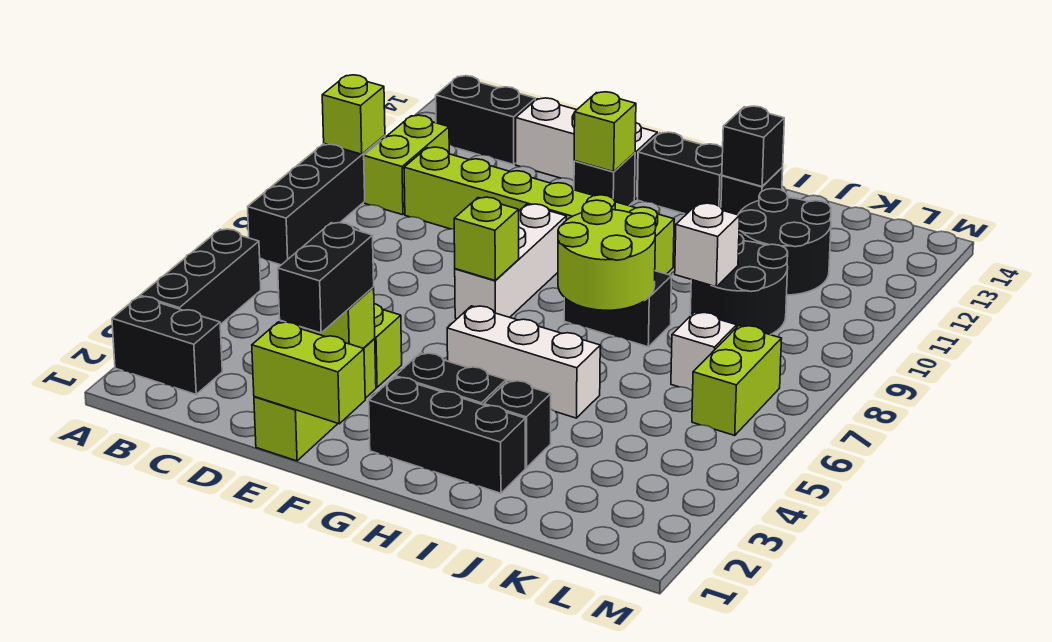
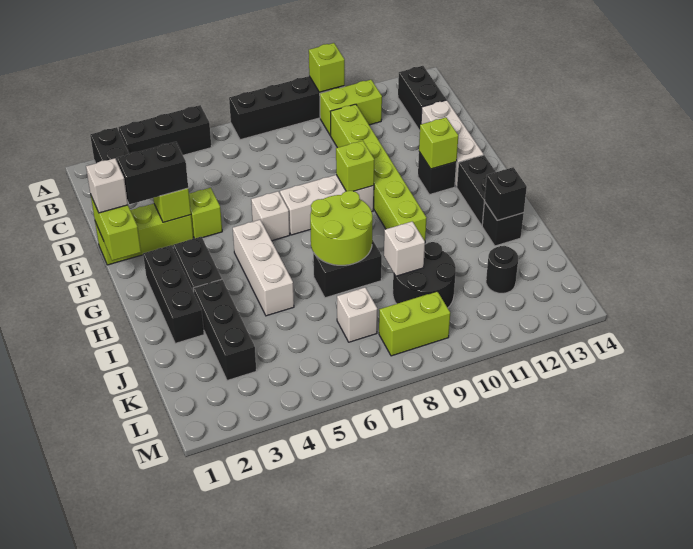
none -> white 1x1 brick [86,158,128,213]
none -> white 1x1 brick [251,191,290,241]
lime 1x1 brick [454,197,519,281] -> lime 1x1 brick moved to [336,141,374,191]
black 1x2 brick [564,271,672,347] -> black 1x2 brick turned to [313,240,382,298]
black 1x1 brick [484,380,551,468] -> black 1x3 brick [193,279,256,381]
black 2x2 round brick [738,189,831,295] -> black 1x1 round brick [486,246,518,293]
lime 1x2 brick [692,326,782,435] -> lime 1x2 brick moved to [379,291,450,356]

